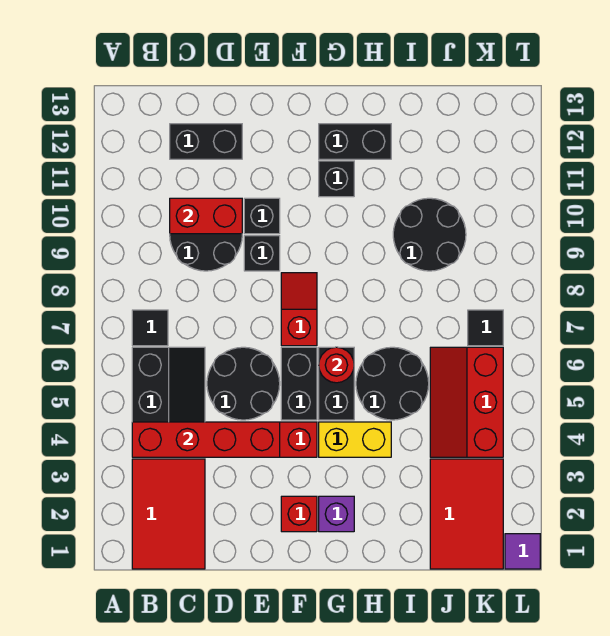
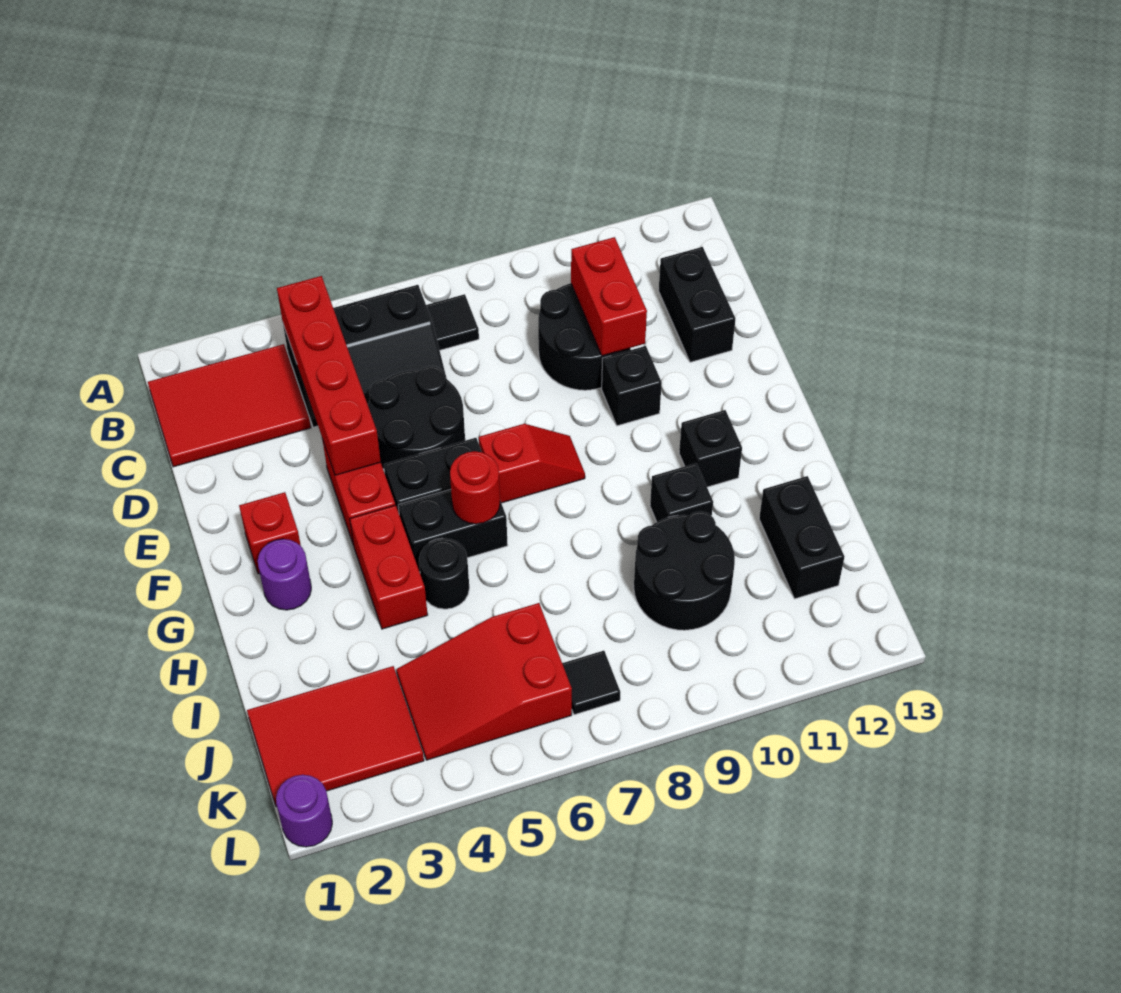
black 1x1 brick [244,236,280,271] -> black 1x1 brick moved to [650,463,713,522]
purple 1x1 brick [319,496,354,532] -> purple 1x1 round brick [258,539,311,610]
yellow 1x2 brick [319,422,391,457] -> red 1x2 brick [350,505,428,629]
black 1x2 brick [319,124,391,159] -> black 1x2 brick moved to [759,476,844,599]
black 2x2 round brick [356,347,429,420] -> black 1x1 round brick [419,538,469,609]
red 2x3 slope [430,347,503,457] -> red 2x3 slope turned to [396,603,572,760]
purple 1x1 tile [505,534,540,569] -> purple 1x1 round brick [276,775,332,847]

